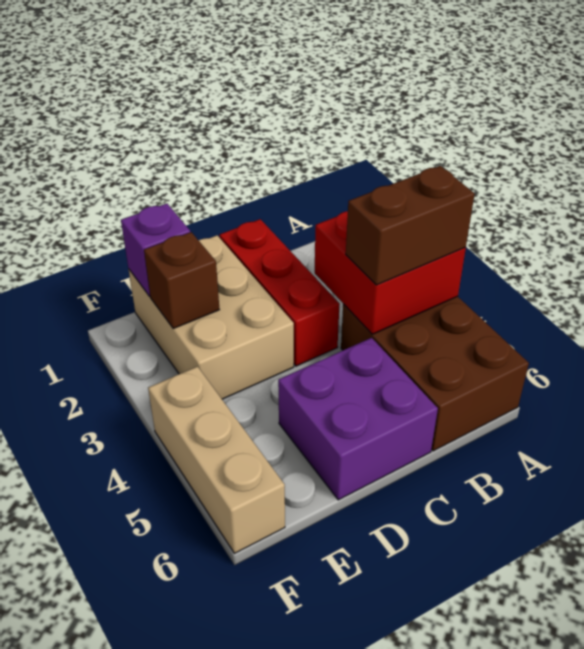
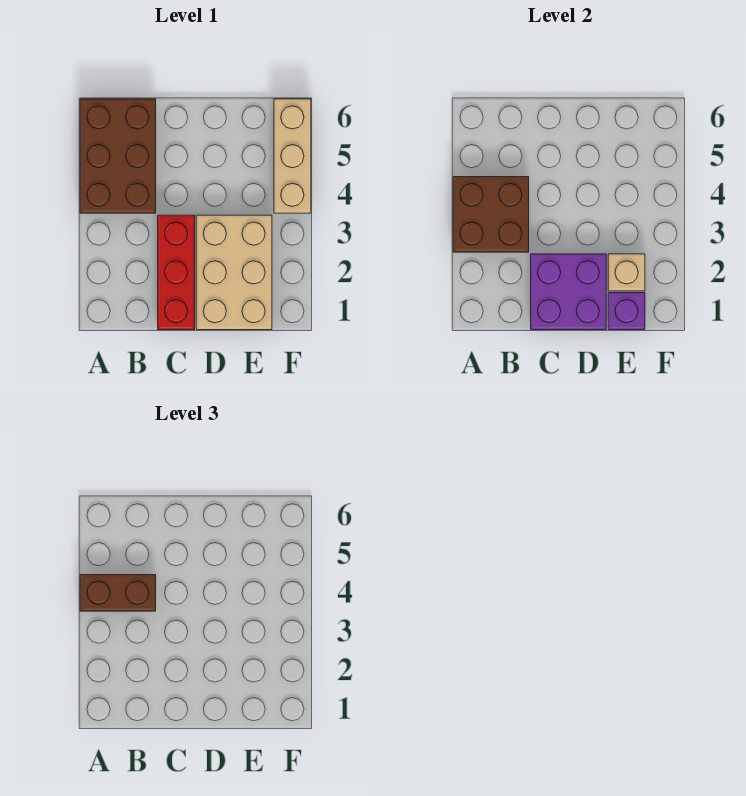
red 2x2 brick [315,211,466,334] -> brown 2x2 brick [453,177,529,252]
purple 2x2 brick [278,338,438,500] -> purple 2x2 brick moved to [531,254,606,330]
brown 1x1 brick [144,232,220,328] -> tan 1x1 brick [608,254,645,291]

